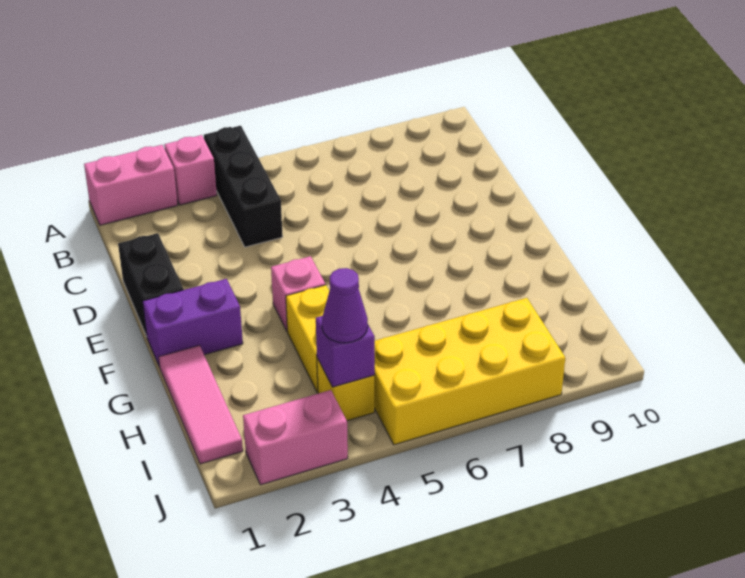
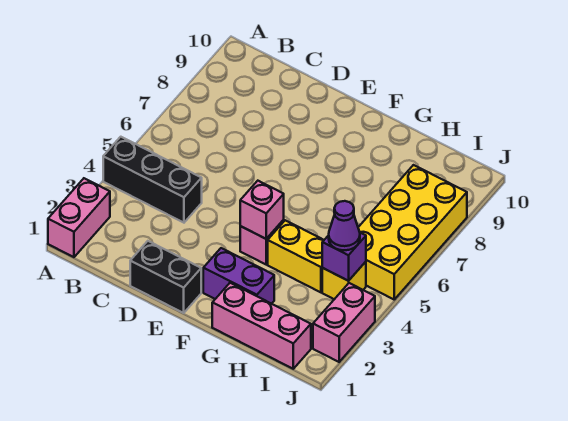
pink 1x1 brick [164,135,217,205] -> pink 1x1 brick moved to [240,181,284,239]
purple 1x2 brick [143,279,243,367] -> purple 1x2 brick turned to [203,248,274,304]
pink 1x3 tile [159,345,243,464] -> pink 1x3 brick [212,283,311,369]

